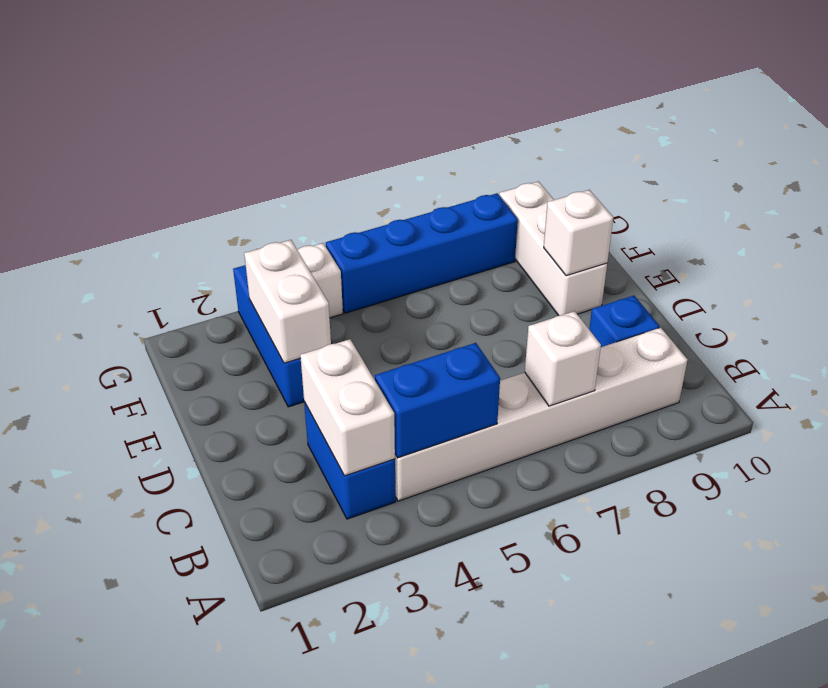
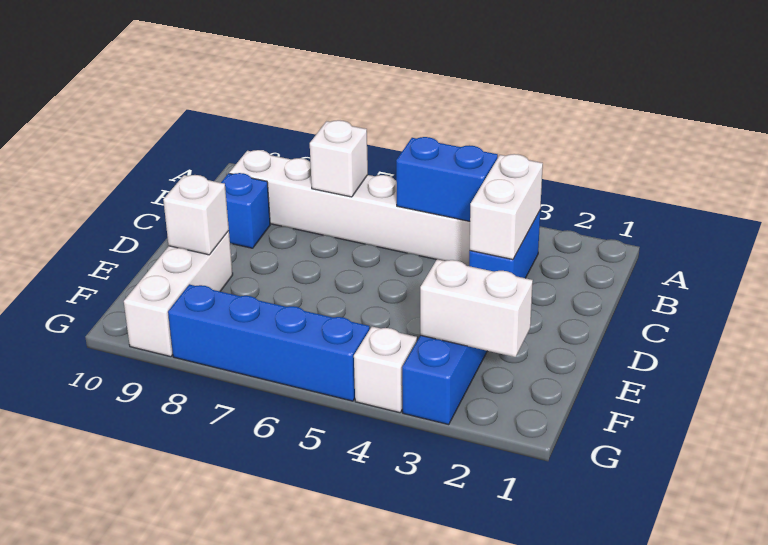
white 1x2 brick [244,240,331,363] -> white 1x2 brick turned to [420,259,533,357]

